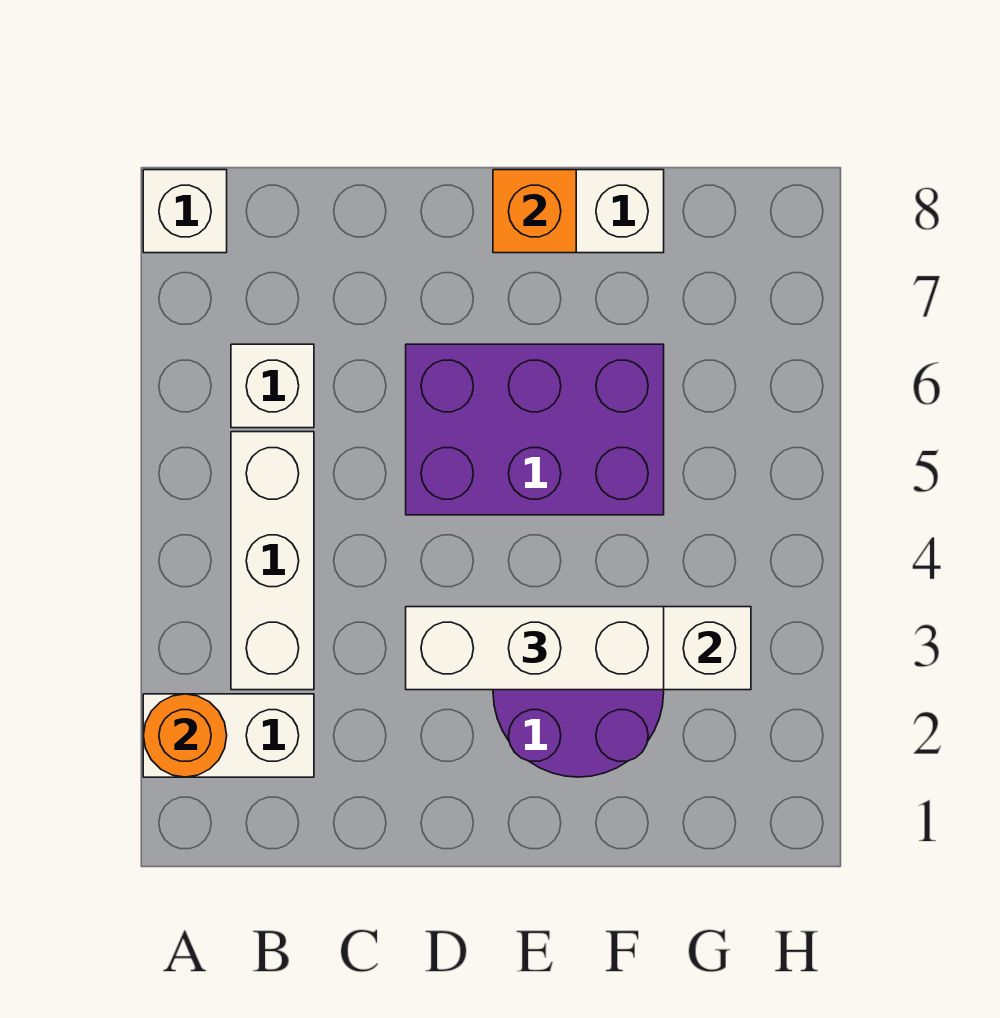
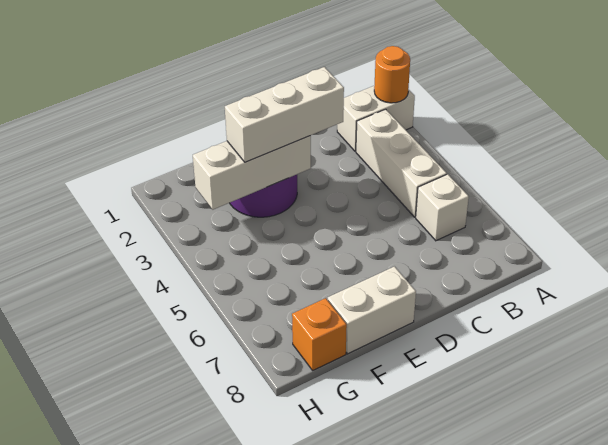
white 1x1 brick [143,170,227,253] -> none
purple 2x3 brick [406,344,664,515] -> none
orange 1x1 brick [493,170,576,253] -> orange 1x1 brick moved to [292,298,347,370]

